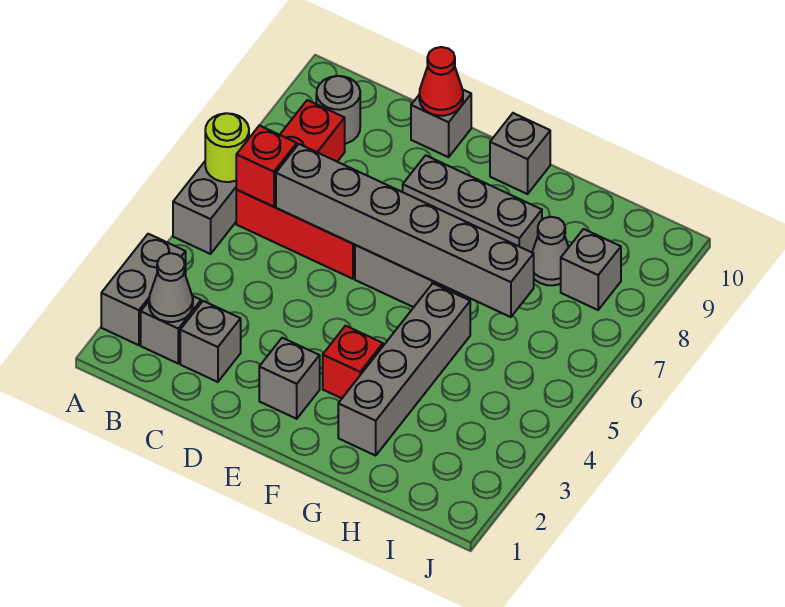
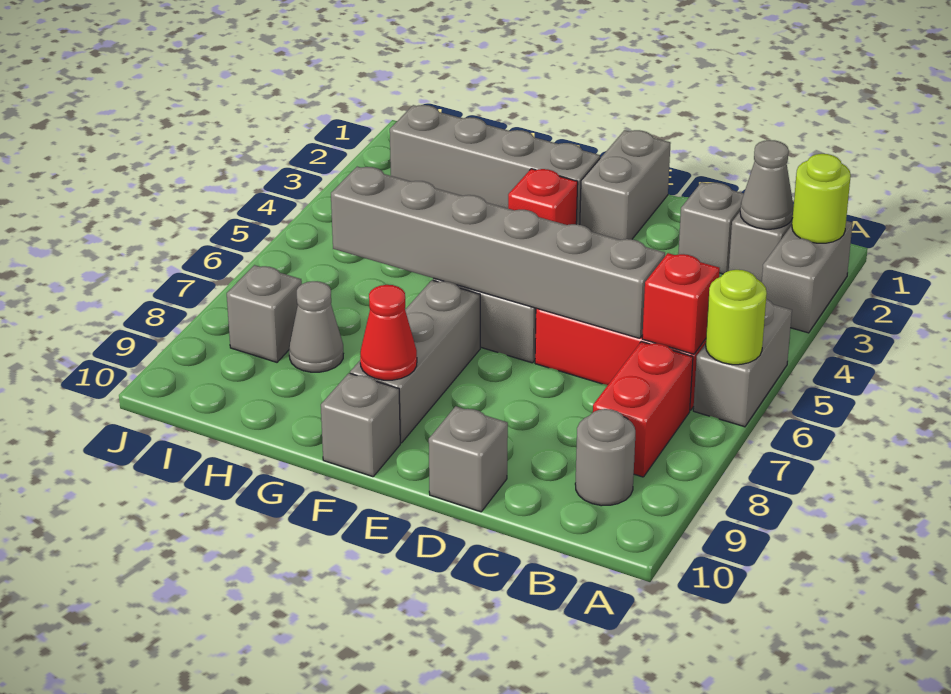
none -> lime 1x1 round brick [792,154,851,243]
red 1x1 cone [419,47,463,116] -> red 1x1 cone moved to [360,285,417,380]
grey 1x1 brick [259,338,320,419] -> grey 1x2 brick [580,130,671,240]
grey 1x3 brick [403,155,542,252] -> grey 1x3 brick turned to [350,280,480,443]
grey 1x4 brick [338,284,470,456] -> grey 1x4 brick turned to [390,105,600,225]

